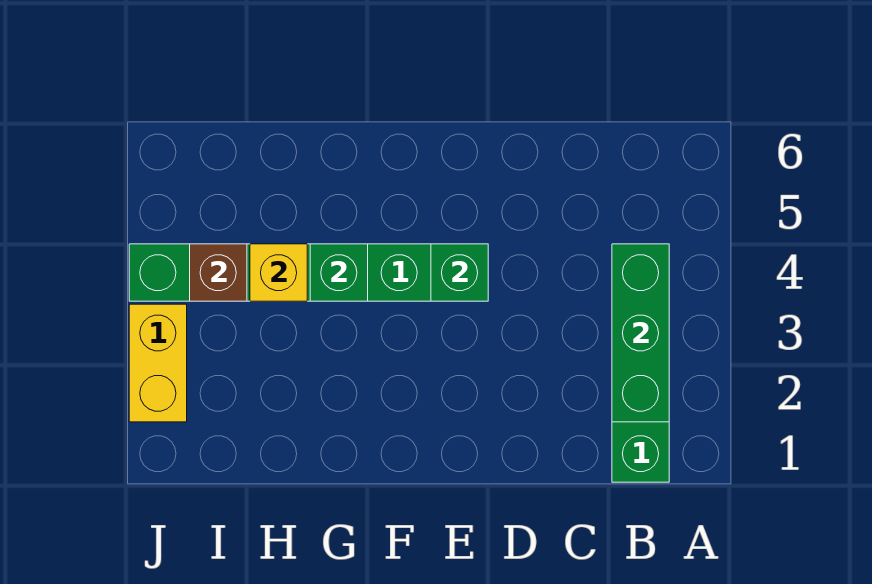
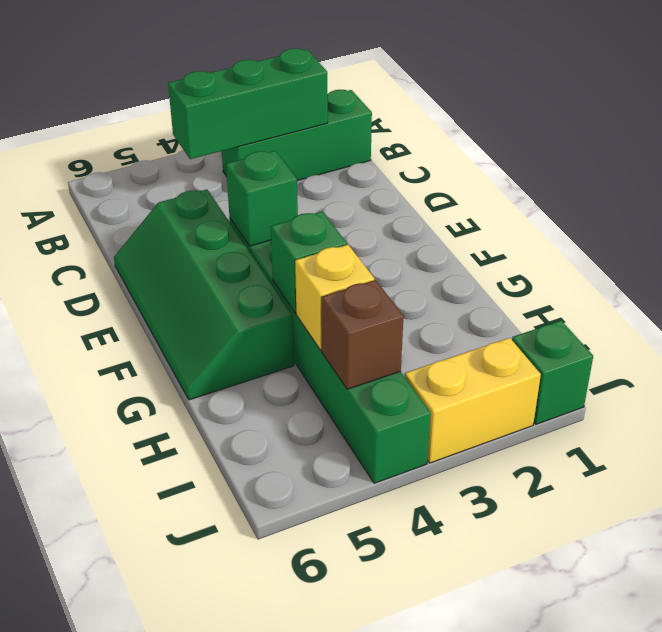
none -> green 2x4 slope [114,189,294,400]
none -> green 1x1 brick [512,321,593,424]

